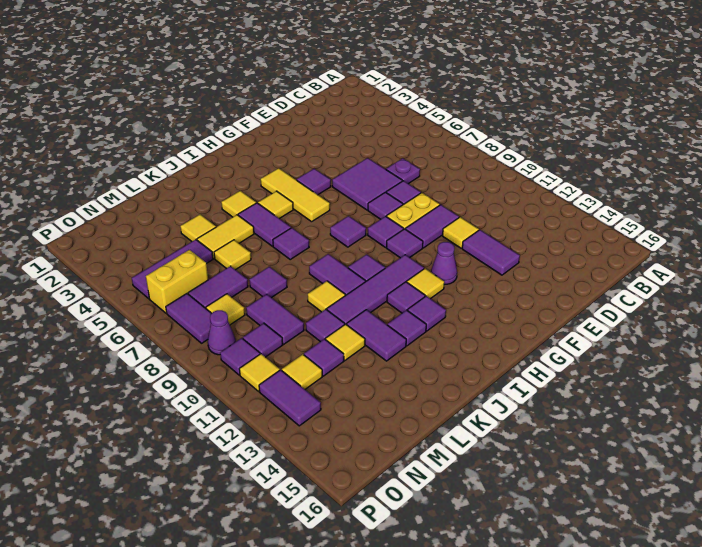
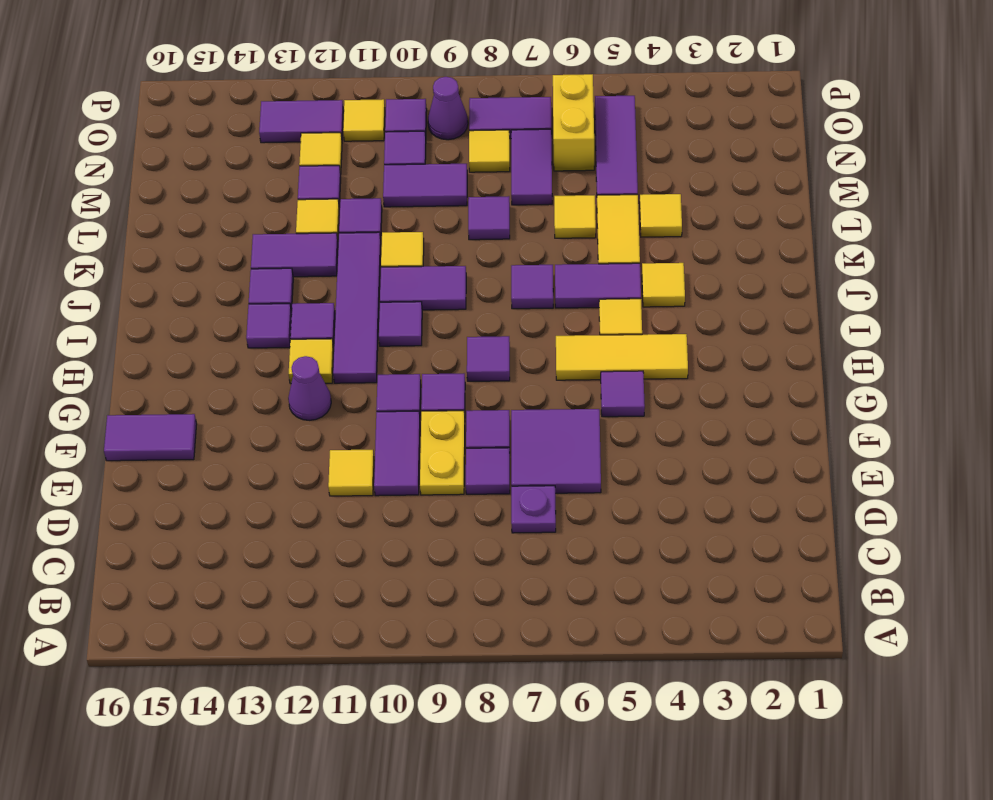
purple 1x2 tile [462,230,520,275] -> purple 1x2 tile moved to [104,414,197,461]

